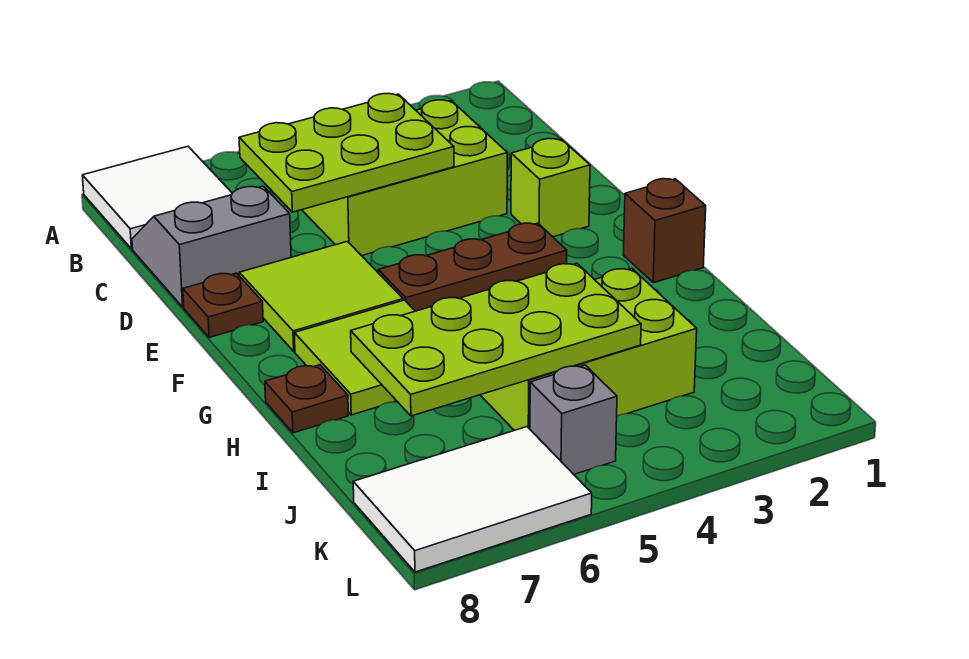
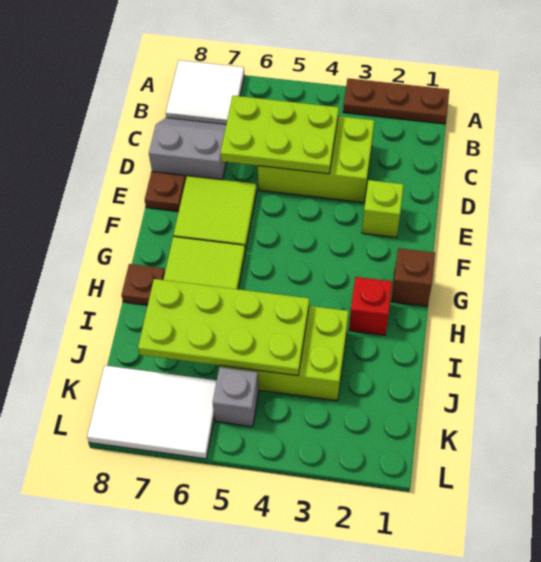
brown 1x3 plate [378,223,567,311] -> brown 1x3 plate moved to [343,78,449,124]
none -> red 1x1 brick [349,277,392,335]

